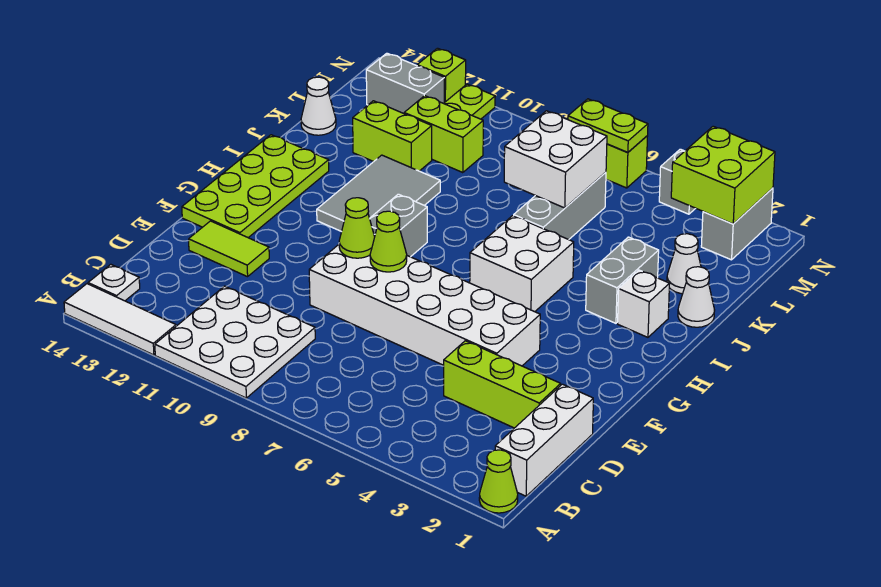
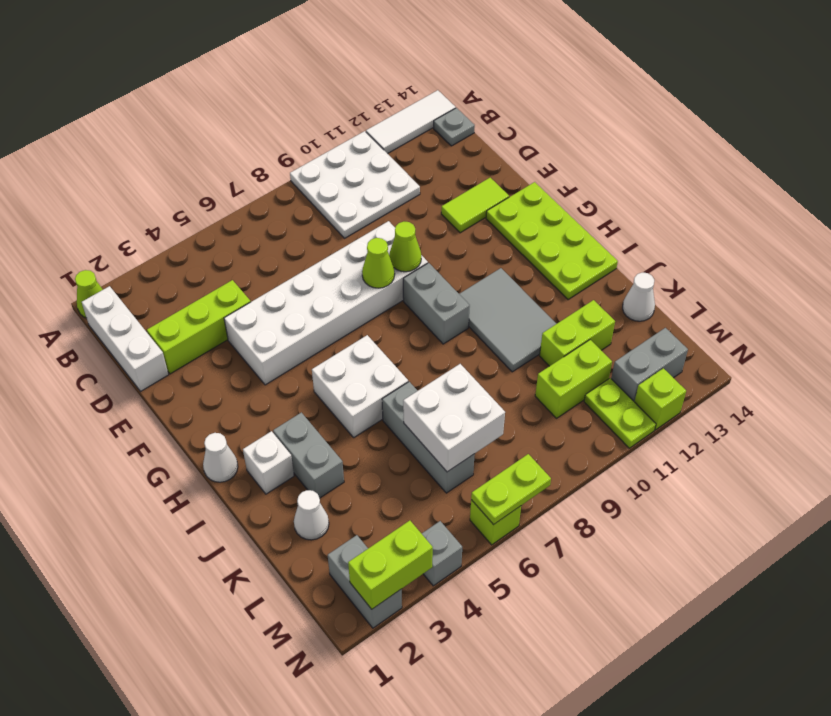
white 1x1 plate [88,264,140,301] -> grey 1x1 plate [433,108,475,146]
white 1x1 cone [678,267,715,327] -> white 1x1 cone moved to [203,433,238,482]
lime 2x2 brick [671,126,775,224] -> lime 1x2 brick [348,521,433,609]

